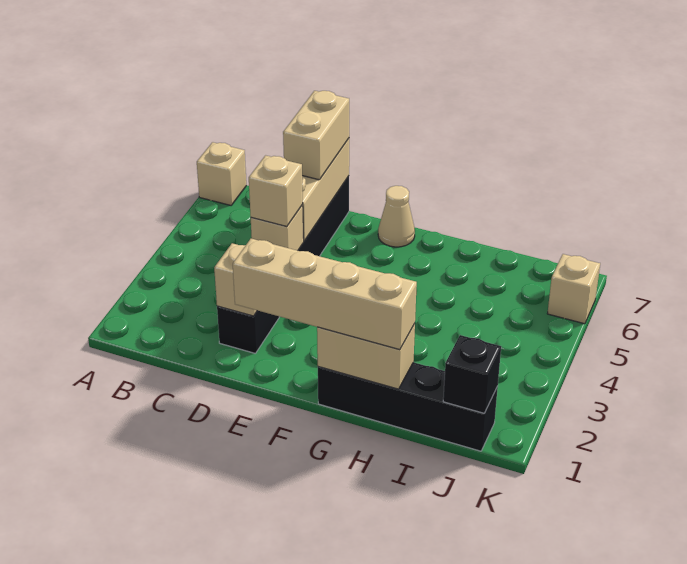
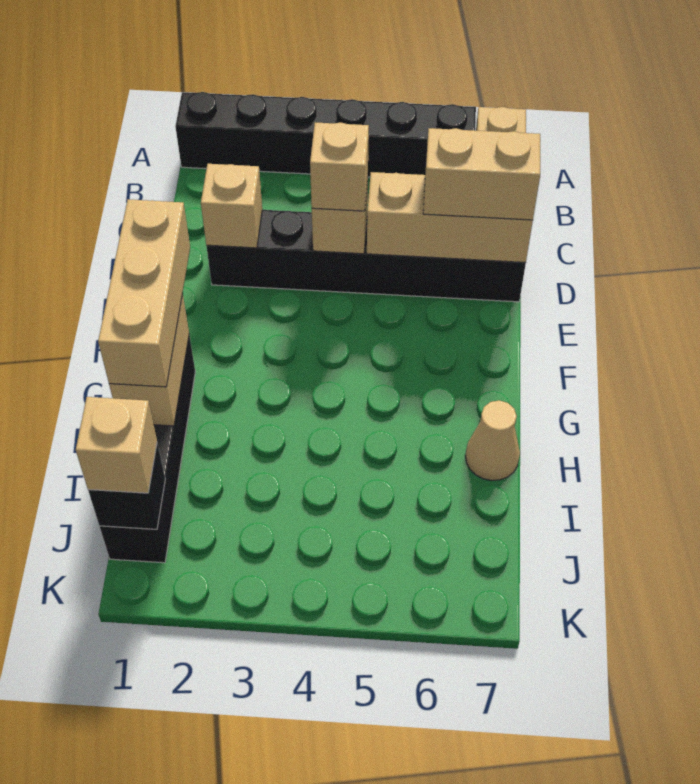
none -> black 1x6 brick [175,92,476,177]
tan 1x4 brick [233,238,417,350] -> tan 1x3 brick [98,199,190,387]
tan 1x1 cone [378,186,415,247] -> tan 1x1 cone moved to [465,400,520,481]
tan 1x1 brick [547,254,600,324] -> tan 1x1 brick moved to [76,397,157,493]

